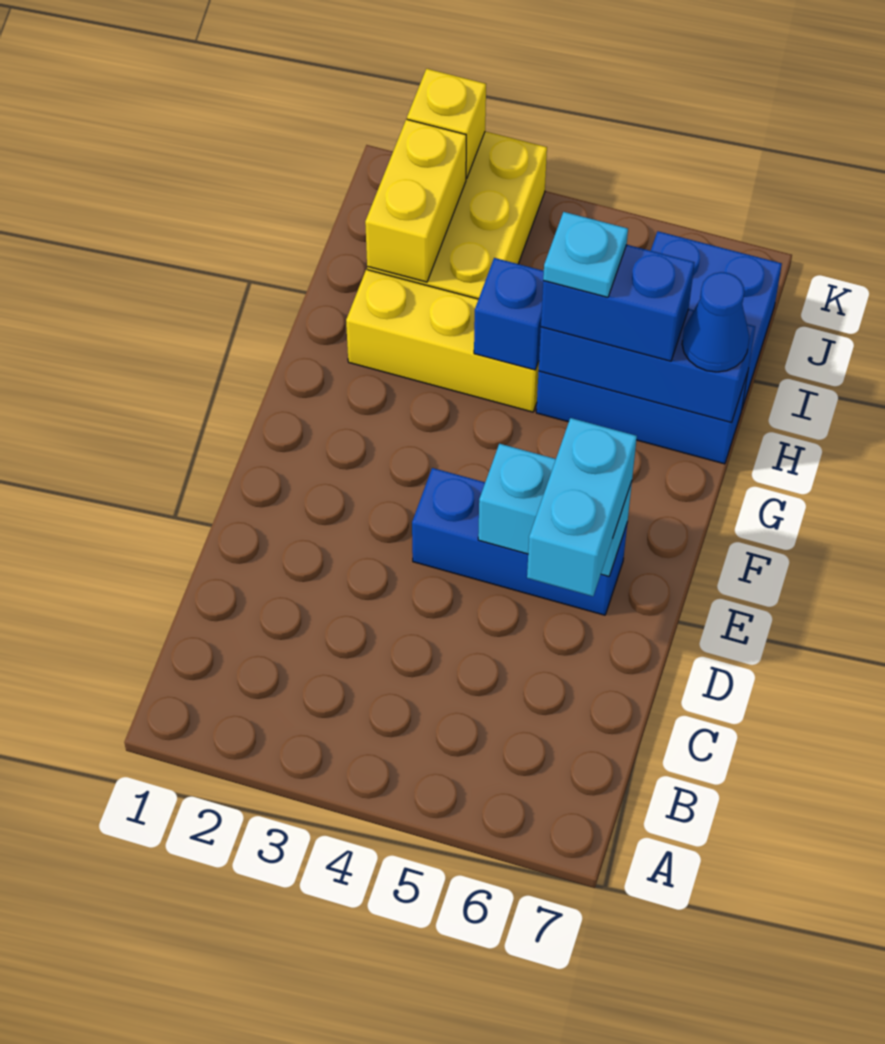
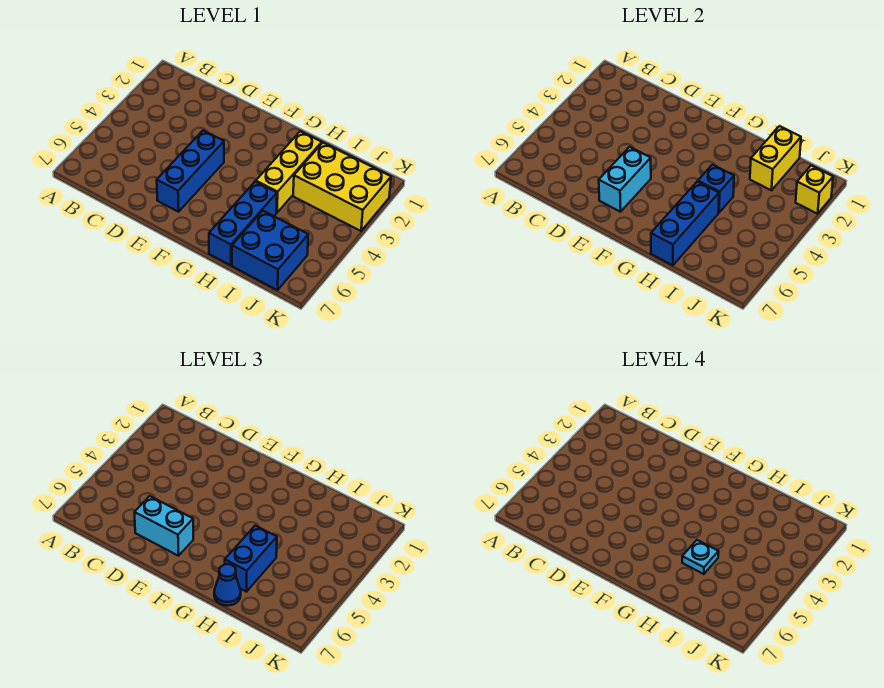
yellow 1x2 brick [365,119,466,282] -> yellow 1x2 brick turned to [750,126,801,190]

